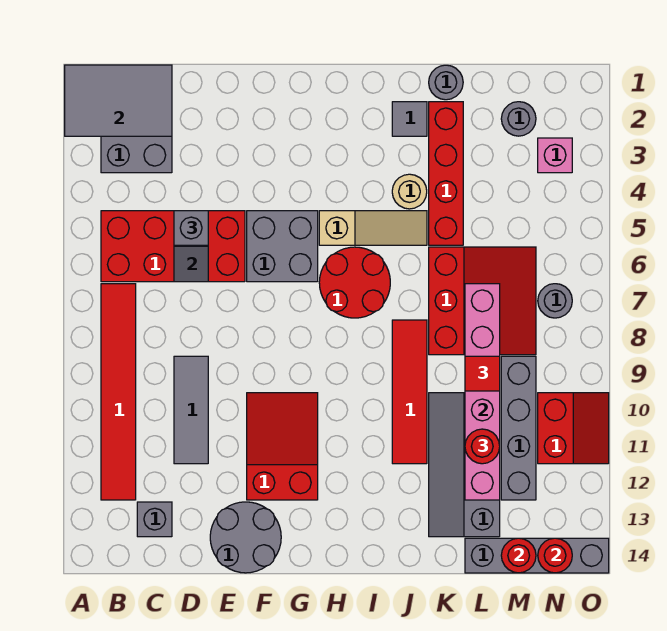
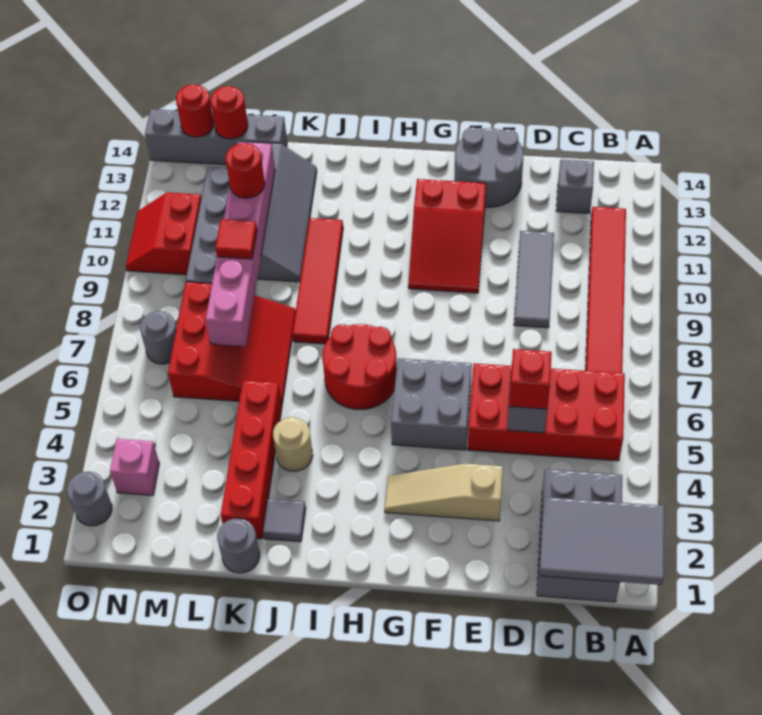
grey 1x1 brick [174,211,208,245] -> red 1x1 brick [509,349,552,409]
tan 1x3 slope [319,211,427,245] -> tan 1x3 slope moved to [385,464,503,521]
red 3x3 slope [429,247,536,355] -> red 3x3 slope turned to [168,282,296,403]
grey 1x1 round brick [501,102,536,136] -> grey 1x1 round brick moved to [67,472,112,526]

